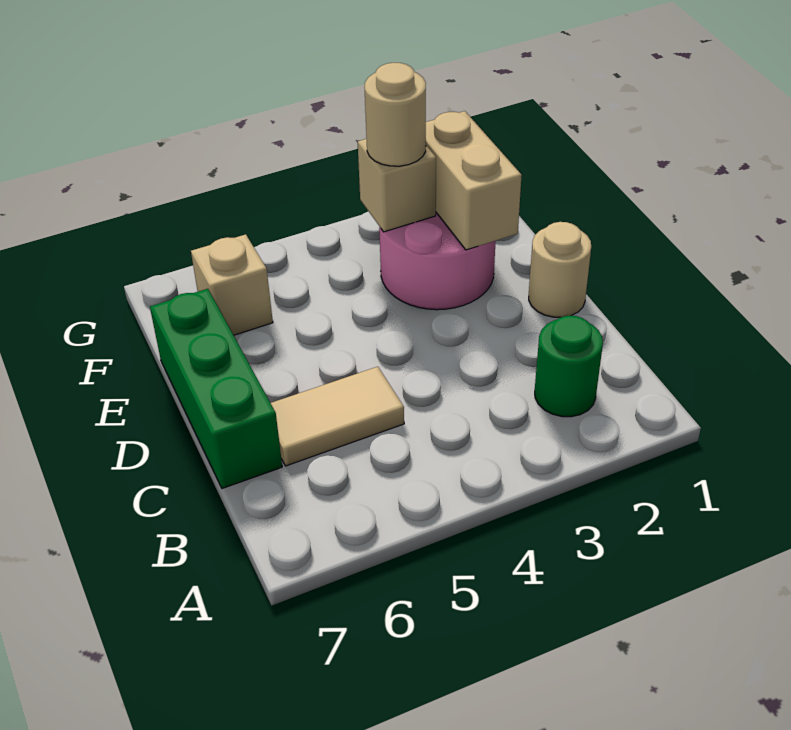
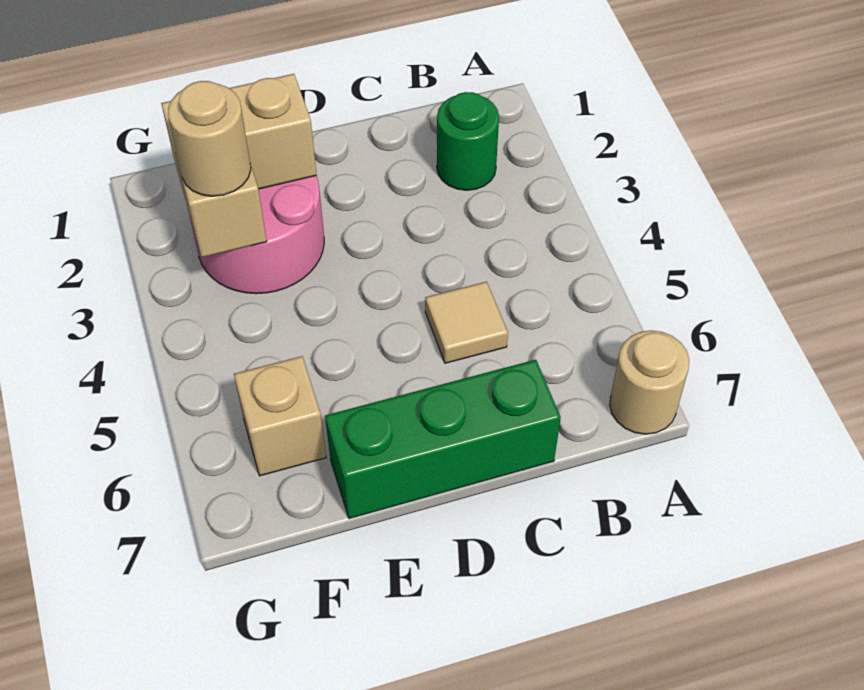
tan 1x2 tile [271,367,404,466] -> tan 1x1 tile [425,282,508,363]
tan 1x1 round brick [529,222,591,317] -> tan 1x1 round brick moved to [610,330,689,434]

